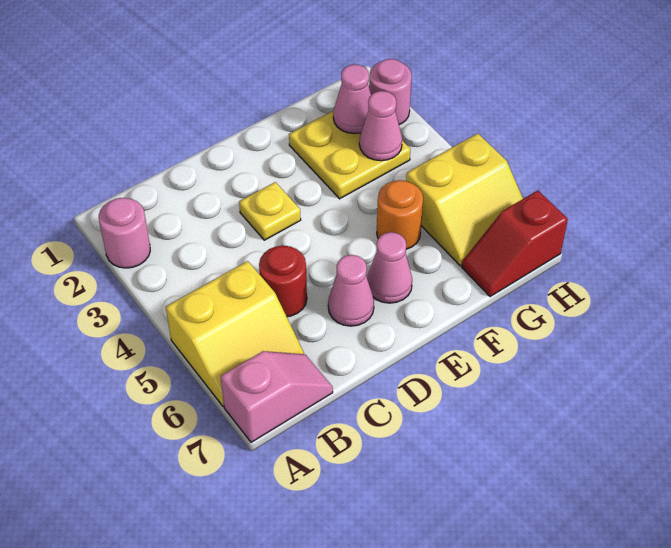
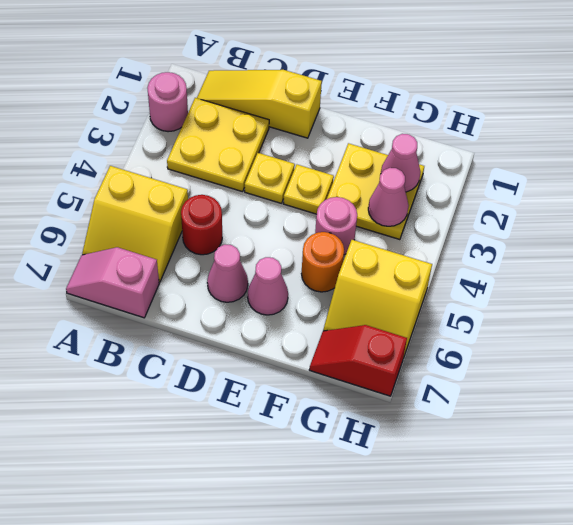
pink 1x2 slope [221,351,333,442] -> pink 1x2 slope turned to [66,247,159,318]
none -> yellow 1x3 slope [197,70,322,138]
none -> yellow 2x2 plate [167,98,269,192]
none -> yellow 1x1 plate [284,165,334,214]
pink 1x1 round brick [369,59,412,125] -> pink 1x1 round brick moved to [315,197,357,255]

